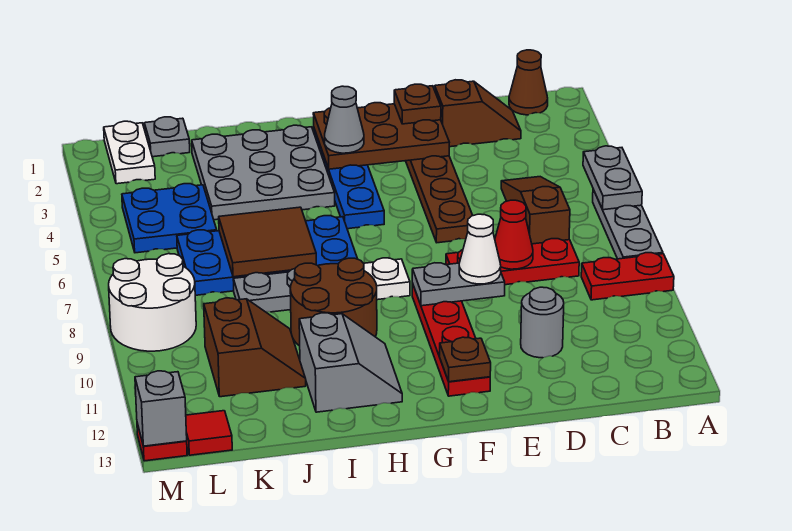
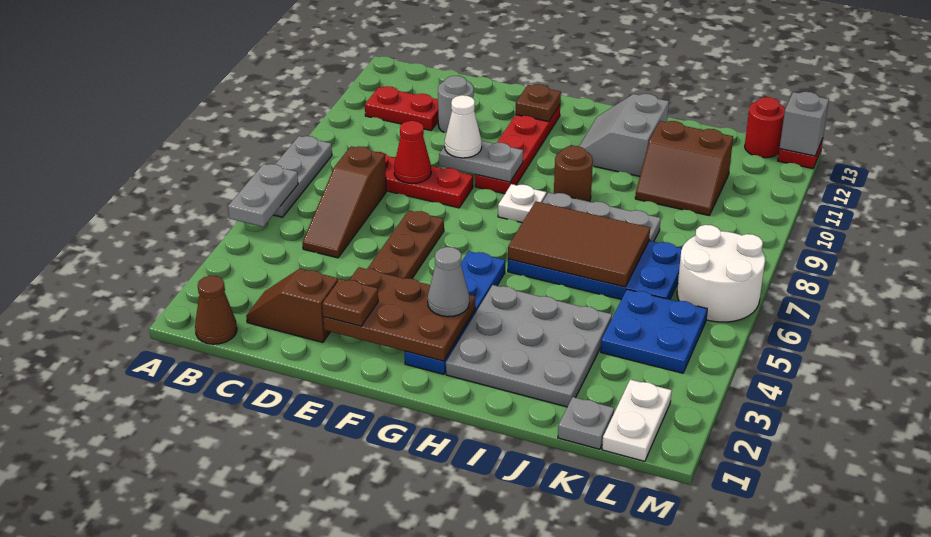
red 1x2 plate [581,253,674,300] -> red 1x2 plate moved to [365,86,438,130]
brown 2x2 round brick [290,258,377,346] -> brown 1x1 round brick [554,146,593,202]
brown 2x2 tile [219,207,316,277] -> brown 2x3 tile [508,202,650,287]
brown 2x2 slope [204,298,306,397] -> brown 2x2 slope turned to [635,121,733,215]
white 2x2 round brick [109,254,196,351] -> white 2x2 round brick moved to [677,225,765,322]
red 1x1 tile [186,411,232,455] -> red 1x1 round brick [745,97,785,158]

